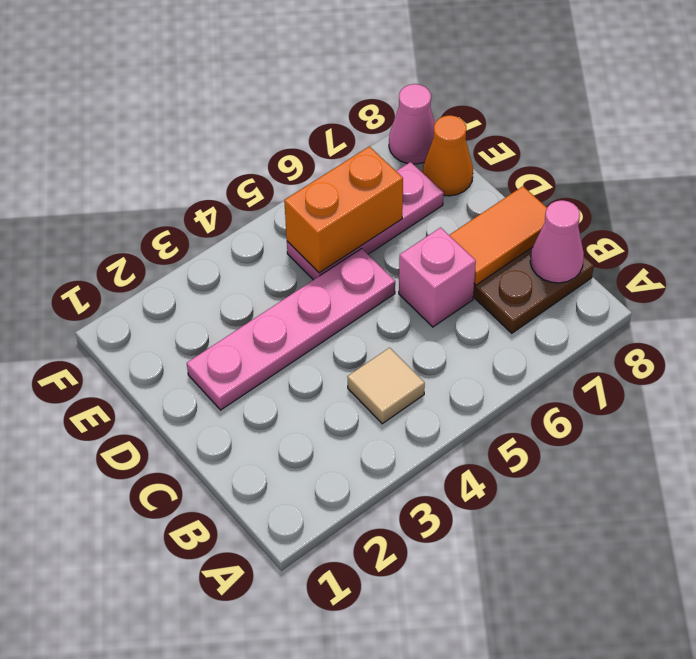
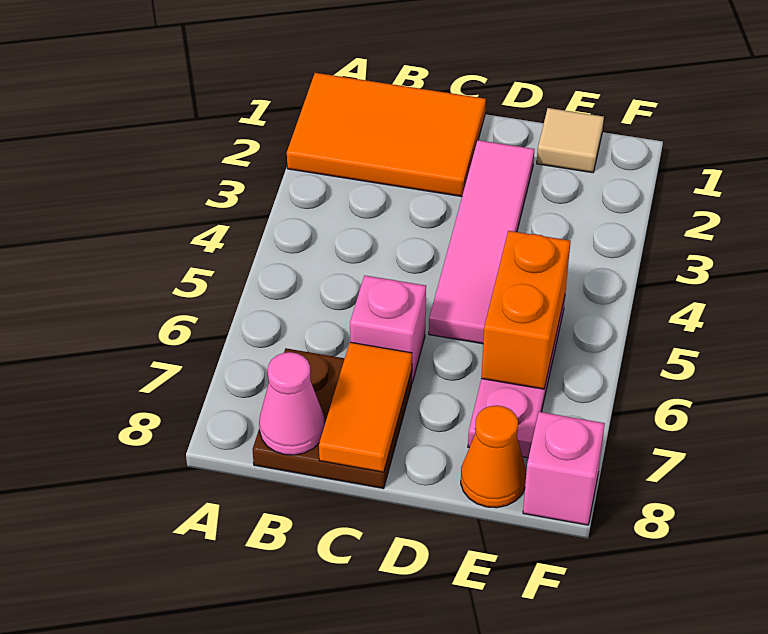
none -> orange 2x3 tile [287,73,486,197]
tan 1x1 tile [347,348,425,424] -> tan 1x1 tile moved to [537,108,604,173]
pink 1x4 plate [187,249,395,410] -> pink 1x4 tile [429,140,534,344]
pink 1x1 cone [389,84,435,164] -> pink 1x1 brick [523,412,605,525]

